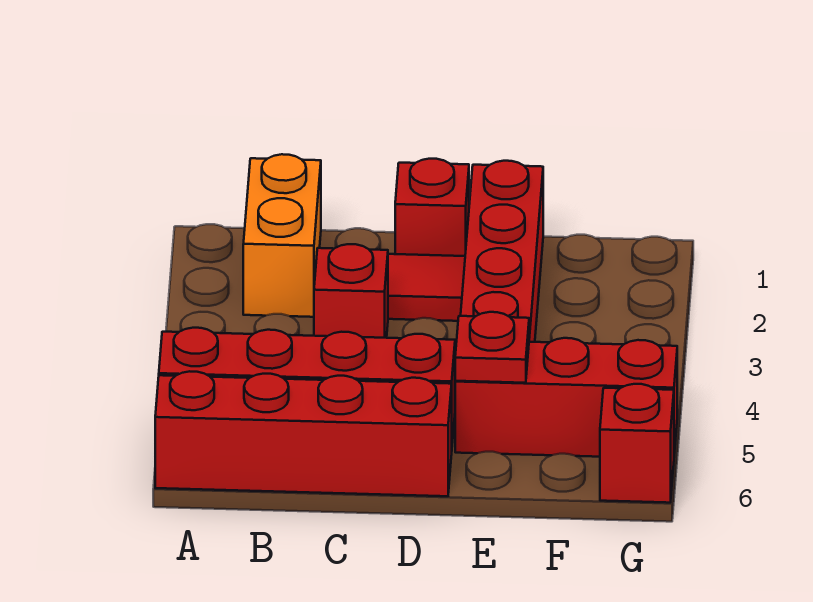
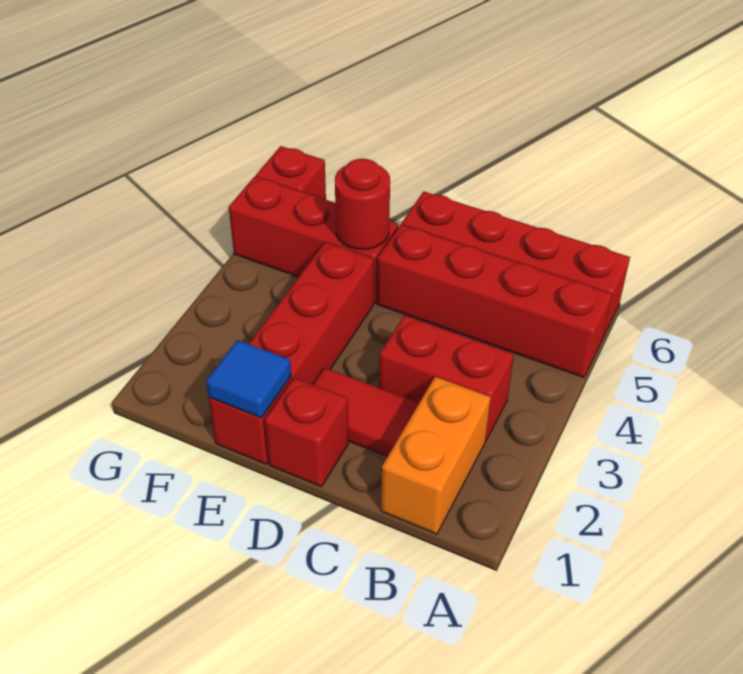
red 1x1 brick [314,244,388,338] -> red 1x2 brick [379,315,514,441]
none -> blue 1x1 tile [206,340,291,418]
red 1x1 plate [455,312,529,383] -> red 1x1 round brick [335,159,390,249]

